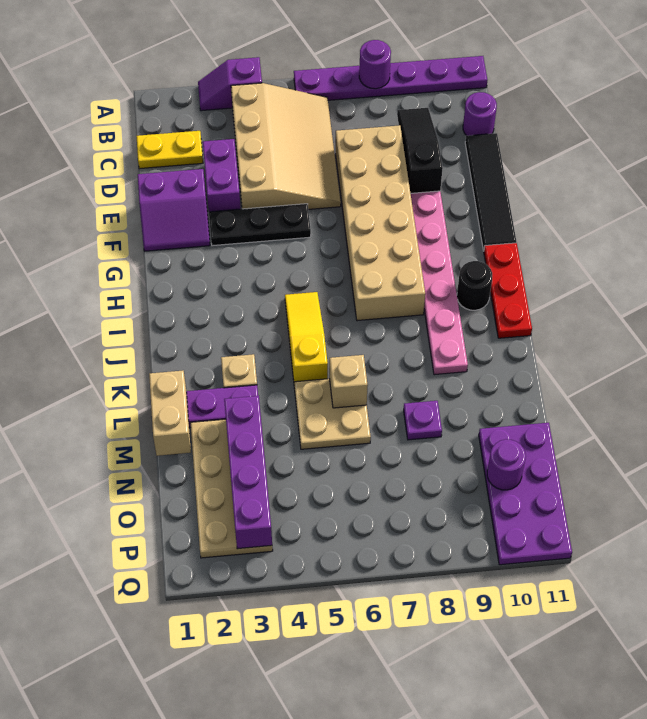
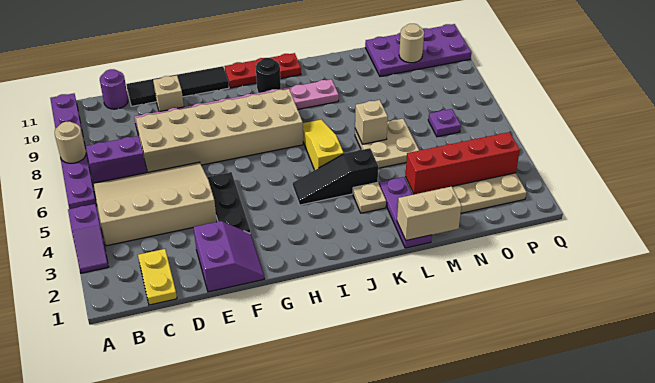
purple 1x1 round brick [359,40,391,89] -> tan 1x1 round brick [55,121,86,163]
black 1x3 slope [397,108,443,193] -> black 1x3 slope moved to [293,148,378,205]
purple 1x2 brick [203,139,241,212] -> purple 1x2 brick moved to [86,135,146,183]
none -> tan 1x1 brick [153,75,184,112]
yellow 1x3 slope [285,292,328,382] -> yellow 1x3 slope turned to [303,119,344,170]
purple 1x4 brick [224,396,272,549] -> red 1x4 brick [405,132,520,194]
purple 1x1 plate [404,401,442,440] -> purple 1x1 plate moved to [428,109,461,137]
purple 1x1 round brick [487,439,526,490] -> tan 1x1 round brick [399,24,424,63]

